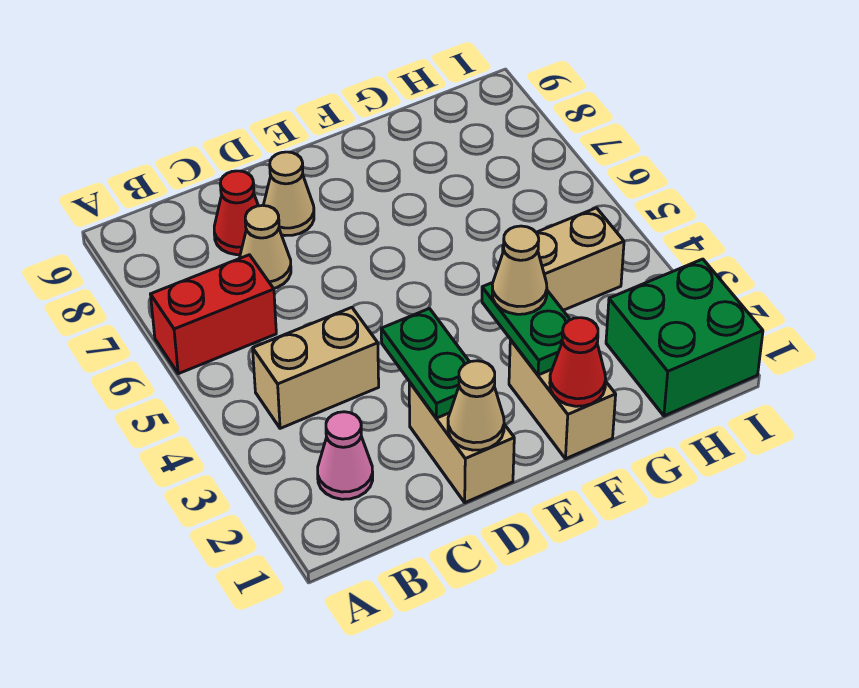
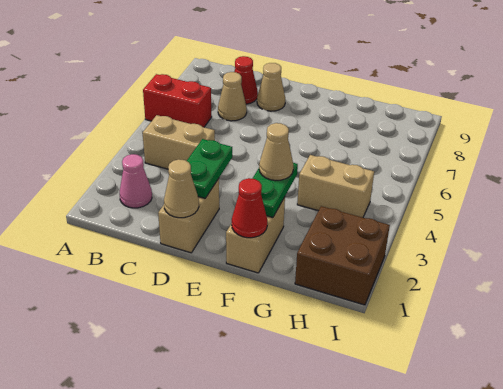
green 2x2 brick [606,259,763,416] -> brown 2x2 brick [295,206,390,305]

